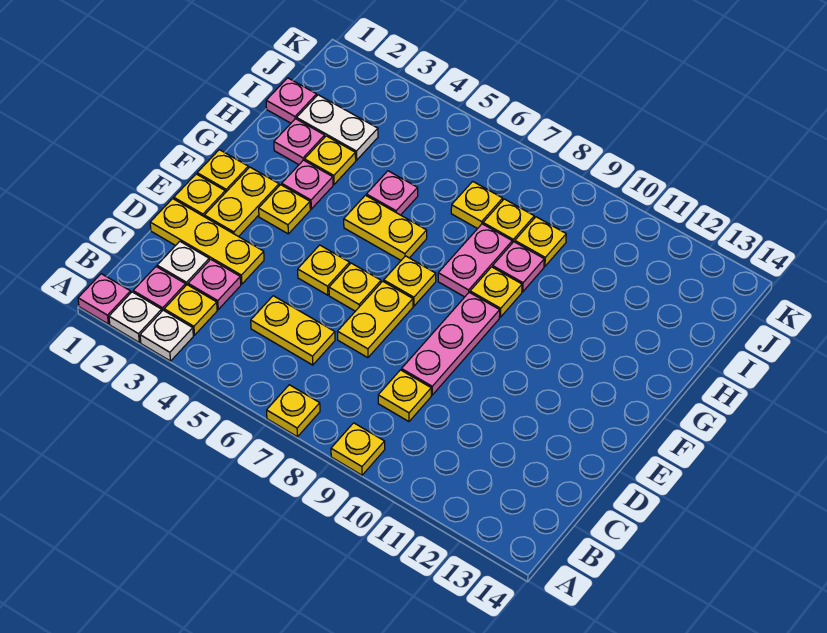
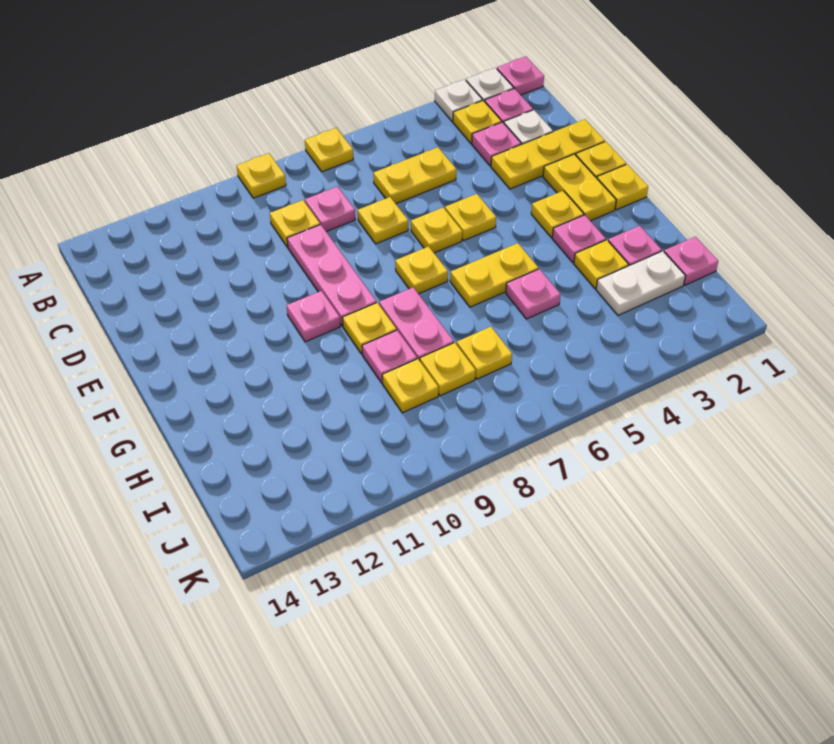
none -> pink 1x1 plate [305,187,355,232]
yellow 1x2 plate [337,281,413,358] -> yellow 1x1 plate [358,197,408,244]
none -> pink 1x1 plate [287,291,340,342]

